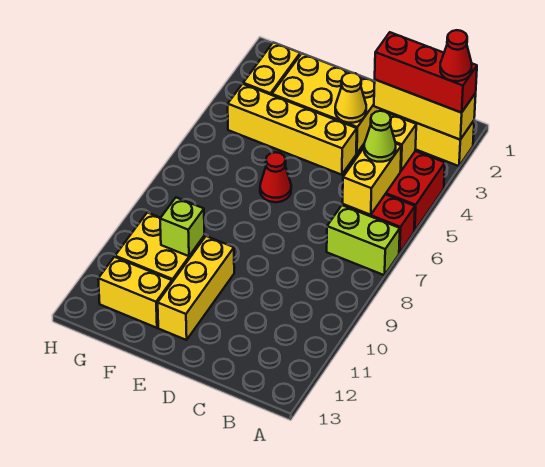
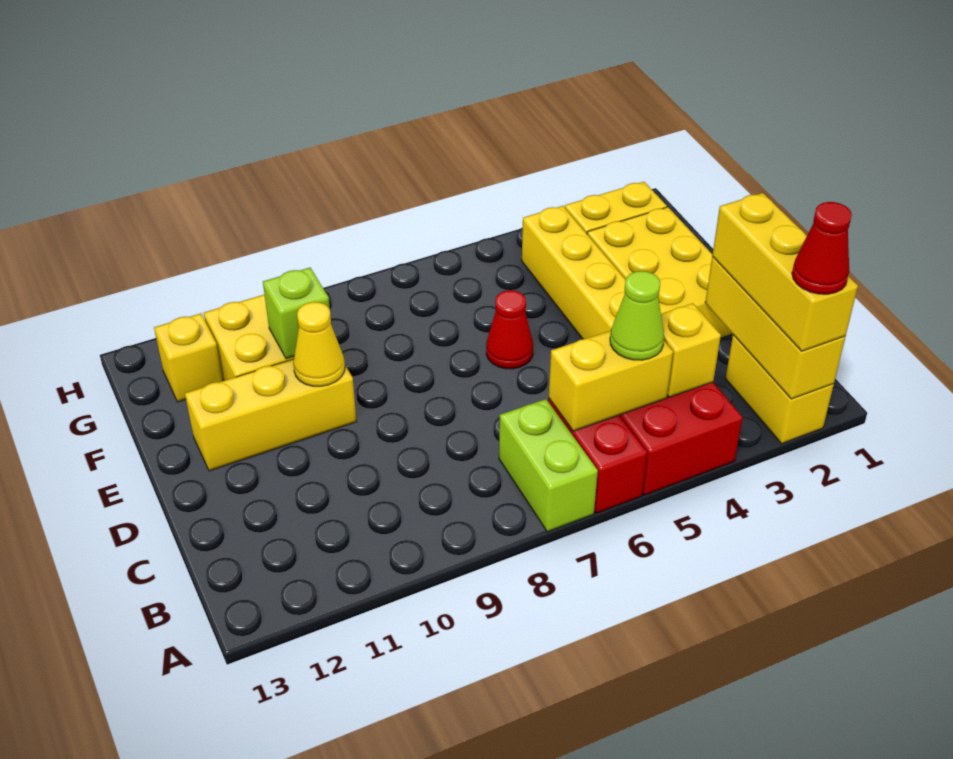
red 1x3 brick [375,32,477,113] -> yellow 1x3 brick [712,193,858,351]
yellow 1x1 cone [335,73,366,123] -> yellow 1x1 cone moved to [293,302,345,386]
yellow 1x2 brick [98,257,172,328] -> yellow 1x1 brick [154,313,223,402]

